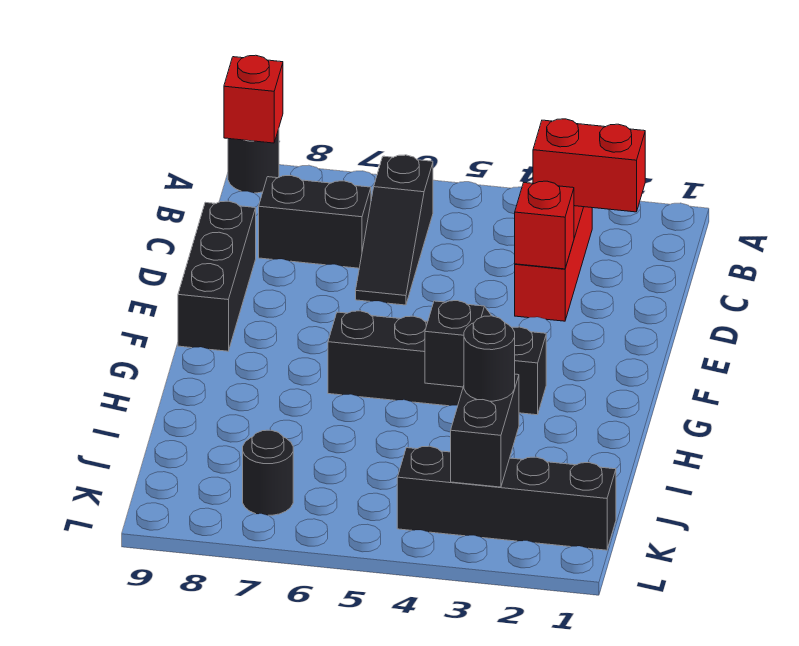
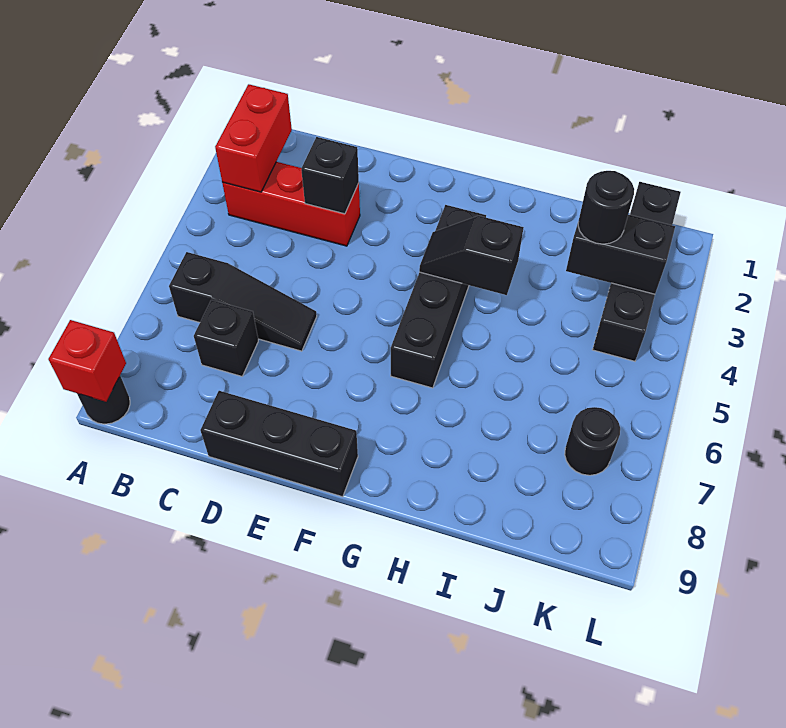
black 1x2 brick [259,176,371,268] -> black 1x1 brick [194,300,258,376]
red 1x1 brick [515,181,574,269] -> black 1x1 brick [301,137,359,214]

